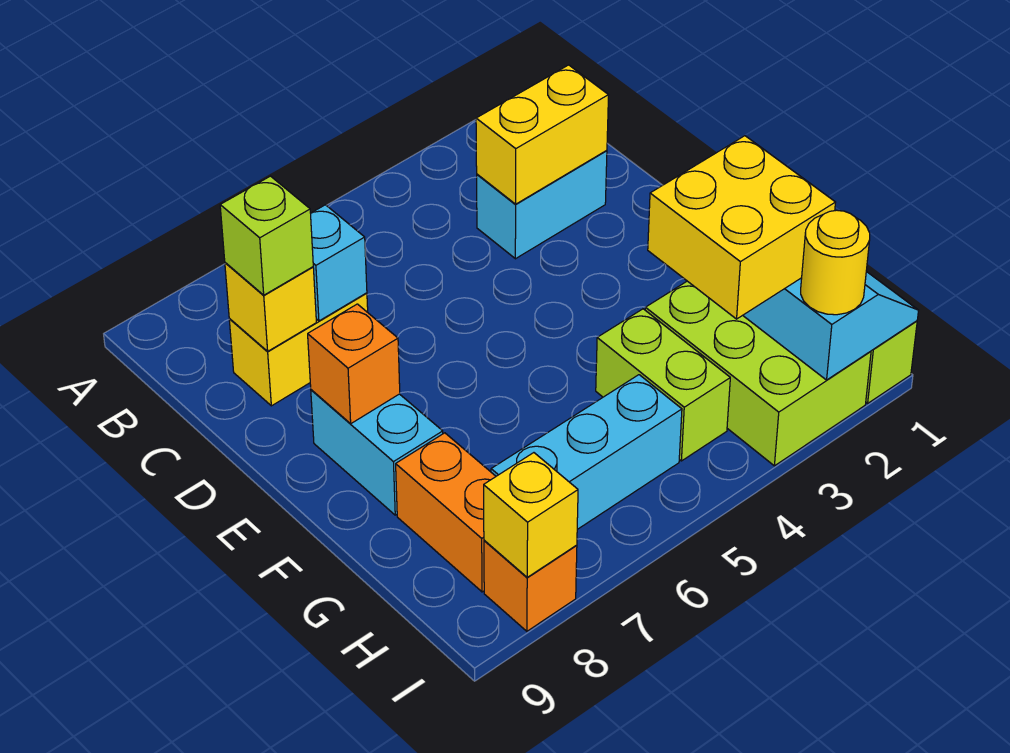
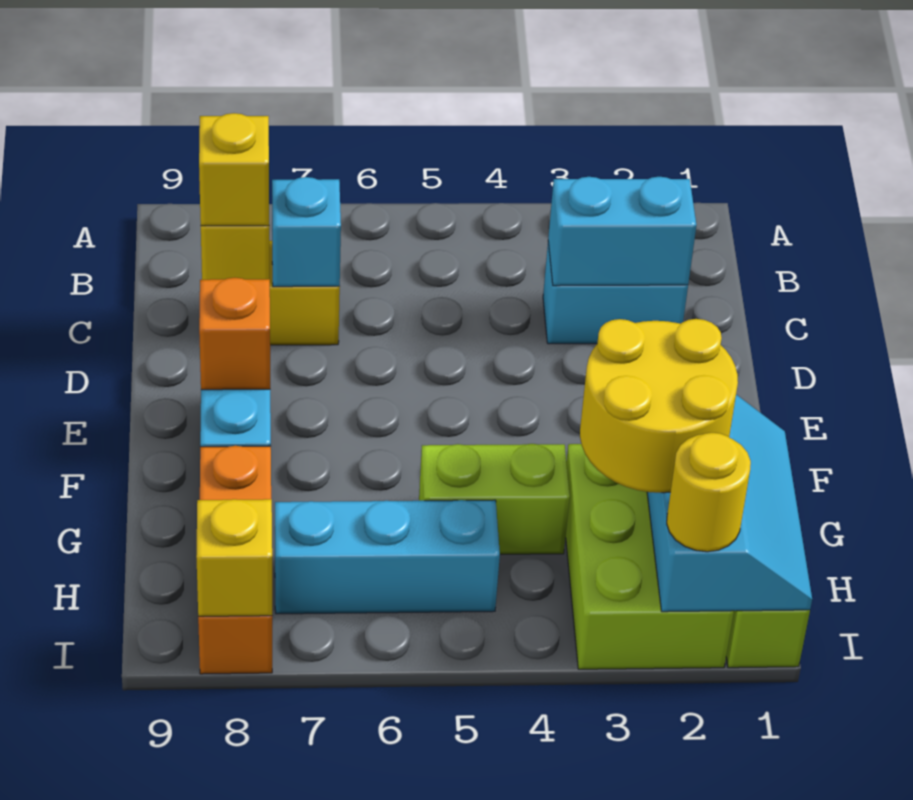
yellow 1x2 brick [476,65,609,204] -> cyan 1x2 brick [548,177,696,286]
lime 1x1 brick [220,176,313,295] -> yellow 1x1 brick [199,113,269,226]
yellow 2x2 brick [648,136,836,319] -> yellow 2x2 round brick [580,319,738,493]
lime 1x2 brick [596,309,730,461] -> lime 1x2 brick turned to [419,444,570,554]

